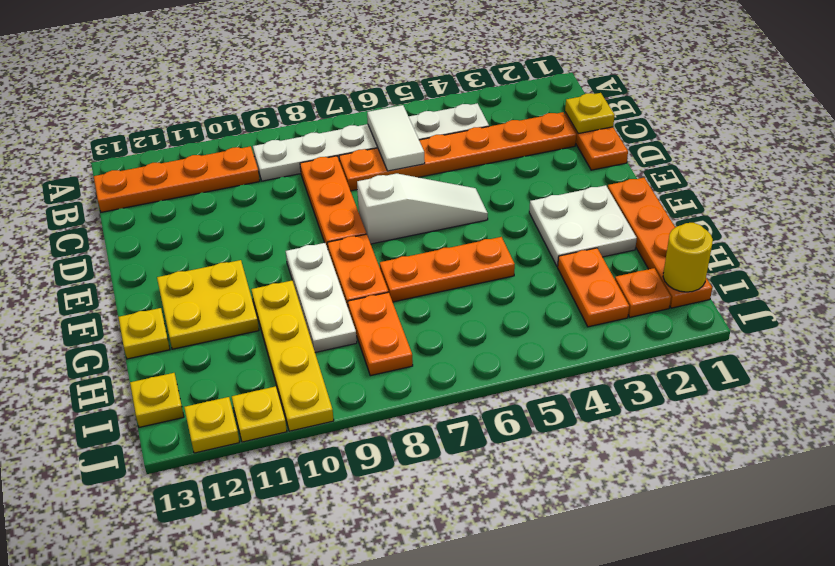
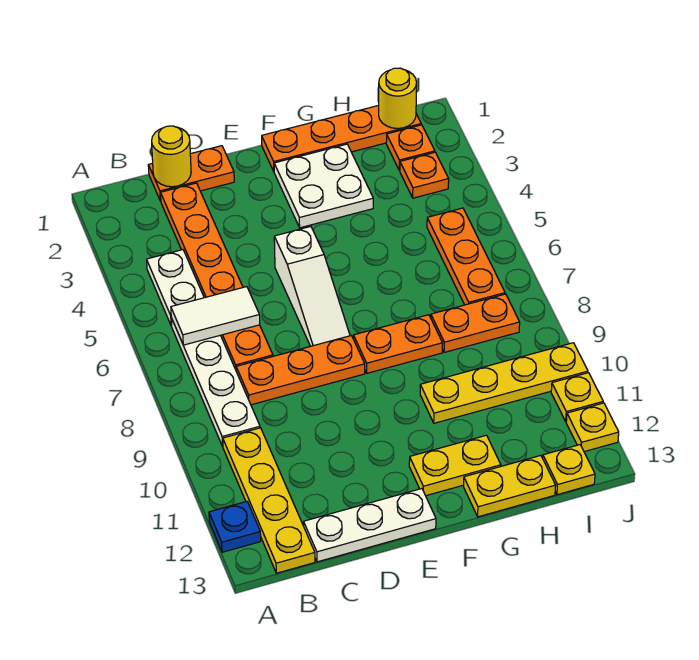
none -> blue 1x1 plate [209,501,261,552]
orange 1x4 plate [94,146,260,212] -> yellow 1x4 plate [223,428,315,573]
yellow 1x1 plate [565,93,615,134] -> yellow 1x1 round brick [152,126,191,187]
white 1x3 slope [357,173,488,244] -> white 1x3 slope turned to [274,227,350,346]
white 1x3 plate [286,243,357,352] -> white 1x3 plate moved to [304,489,436,562]
yellow 2x2 plate [157,260,259,349] -> yellow 1x2 plate [409,435,501,496]
orange 1x3 plate [380,237,515,302] -> orange 1x3 plate moved to [427,208,505,305]
yellow 1x1 plate [118,308,170,359] -> yellow 1x2 plate [464,456,556,517]
orange 1x2 plate [558,248,629,327] -> orange 1x1 plate [400,152,449,198]

